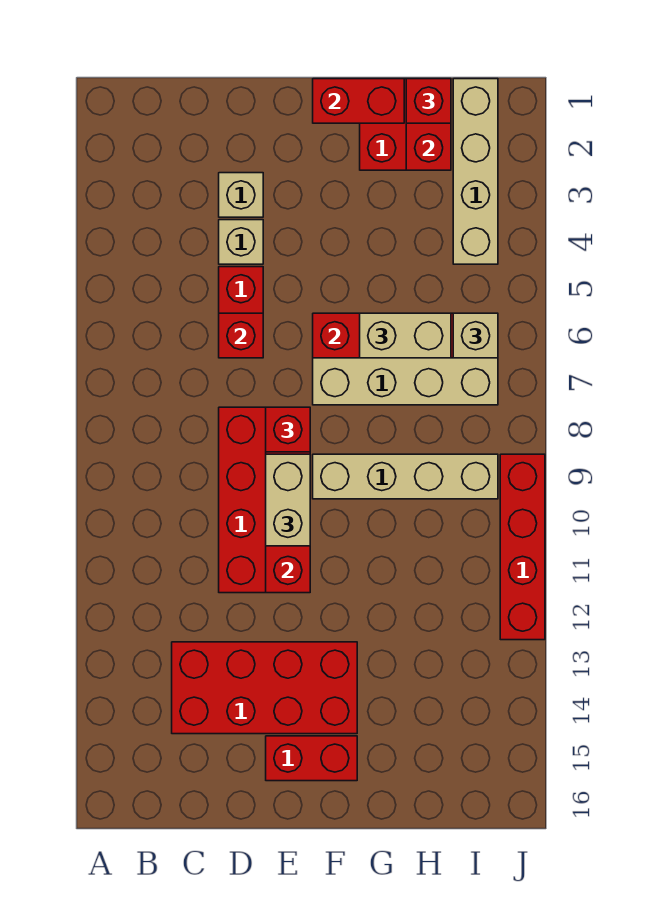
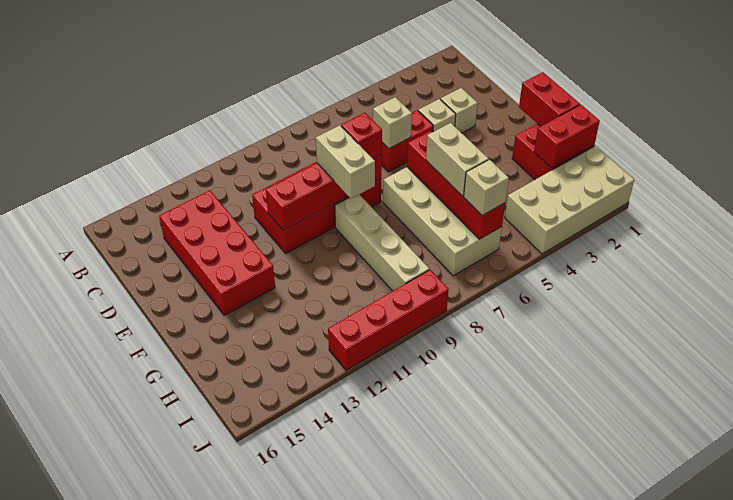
red 1x1 brick [219,313,263,358] -> tan 1x1 brick [373,97,412,148]
tan 1x2 brick [266,454,310,546] -> tan 1x2 brick turned to [316,125,375,199]
red 1x2 brick [266,736,357,781] -> none
red 1x1 brick [406,79,451,123] -> none
tan 1x4 brick [453,79,498,264] -> tan 2x4 brick [505,146,634,254]

